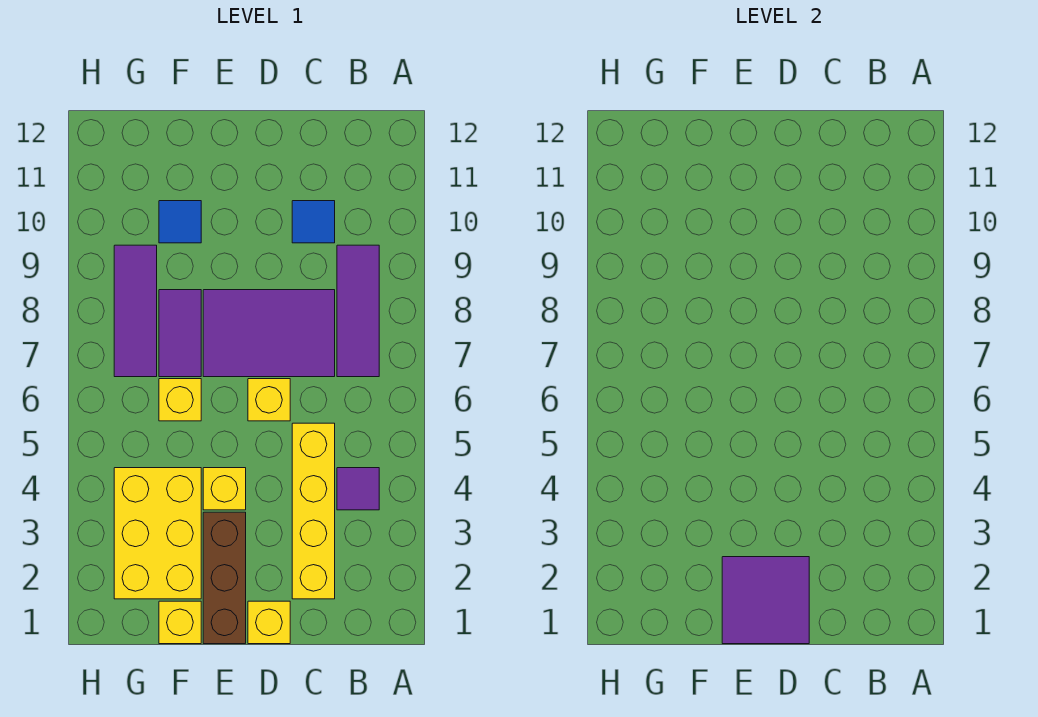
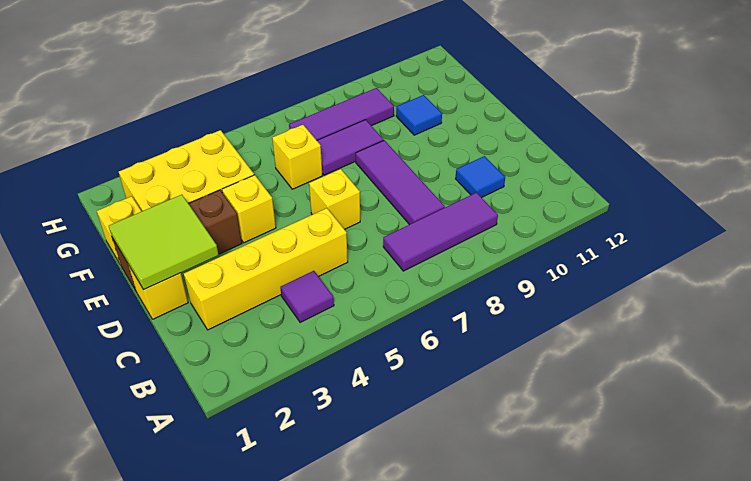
purple 2x3 tile [203,290,335,377] -> purple 1x3 tile [356,140,445,225]
purple 2x2 tile [722,557,809,644] -> lime 2x2 tile [109,195,219,290]

